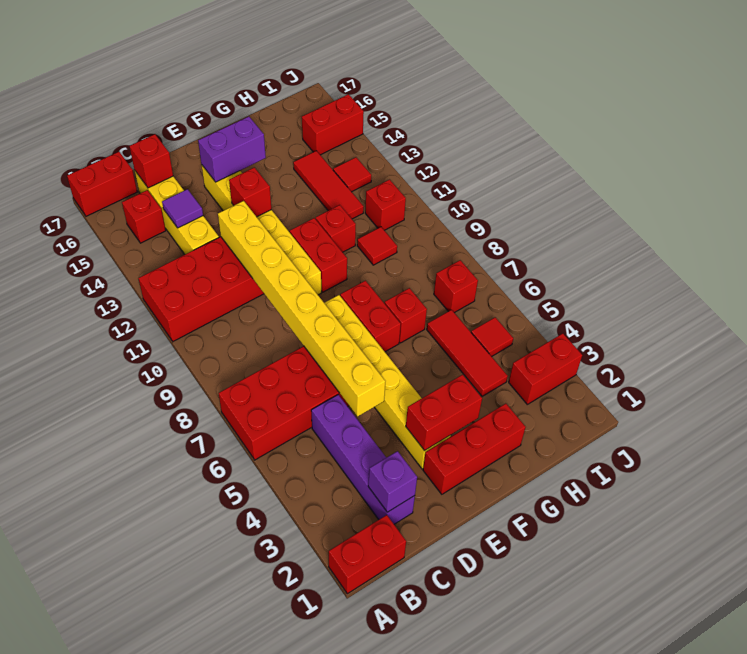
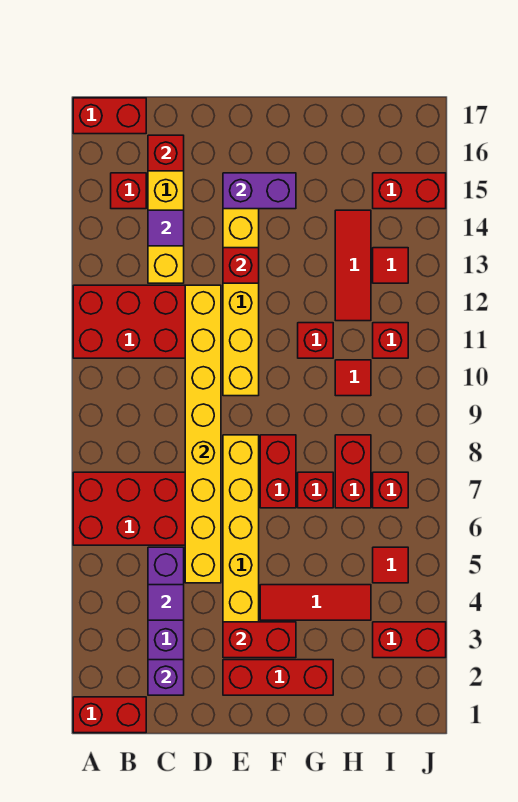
none -> purple 1x1 tile [148,585,184,620]
red 1x2 brick [290,218,347,292] -> red 1x2 brick moved to [335,435,371,508]
red 1x3 tile [427,310,508,396] -> red 1x3 tile turned to [260,585,371,620]

